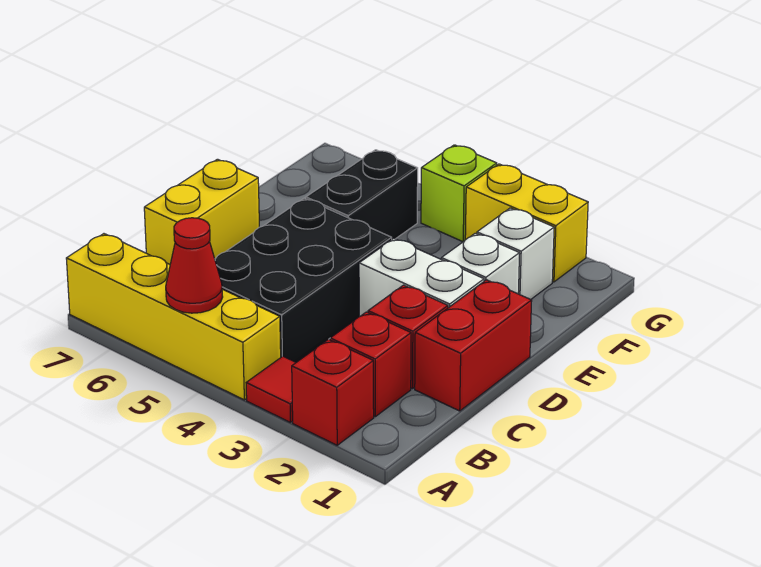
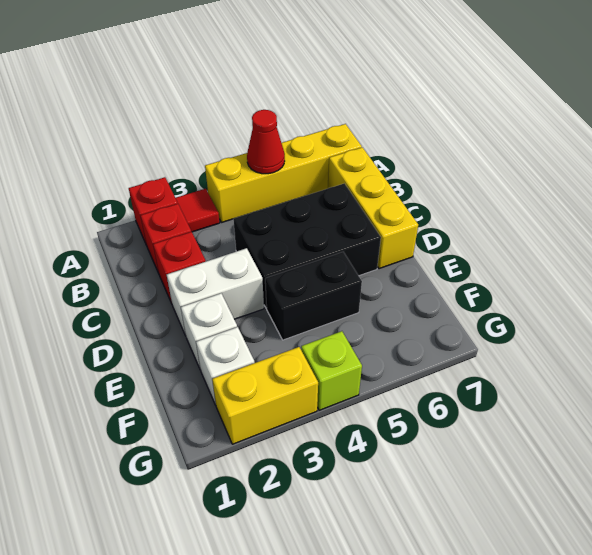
black 2x3 brick [215,198,392,362] -> black 2x3 brick turned to [233,183,381,308]
red 1x2 brick [415,280,532,411] -> none
yellow 1x2 brick [144,159,259,264] -> yellow 1x3 brick [328,147,418,269]
black 1x2 brick [306,150,418,239] -> black 1x2 brick turned to [265,252,362,340]

